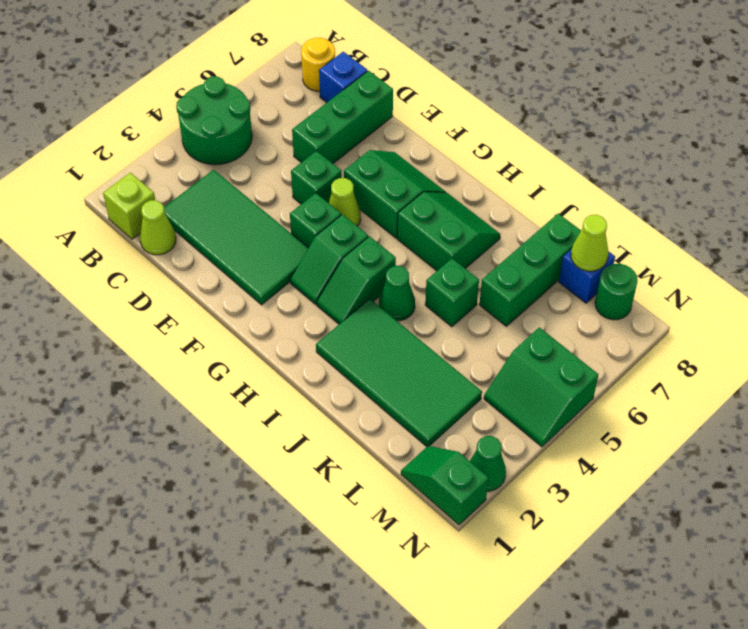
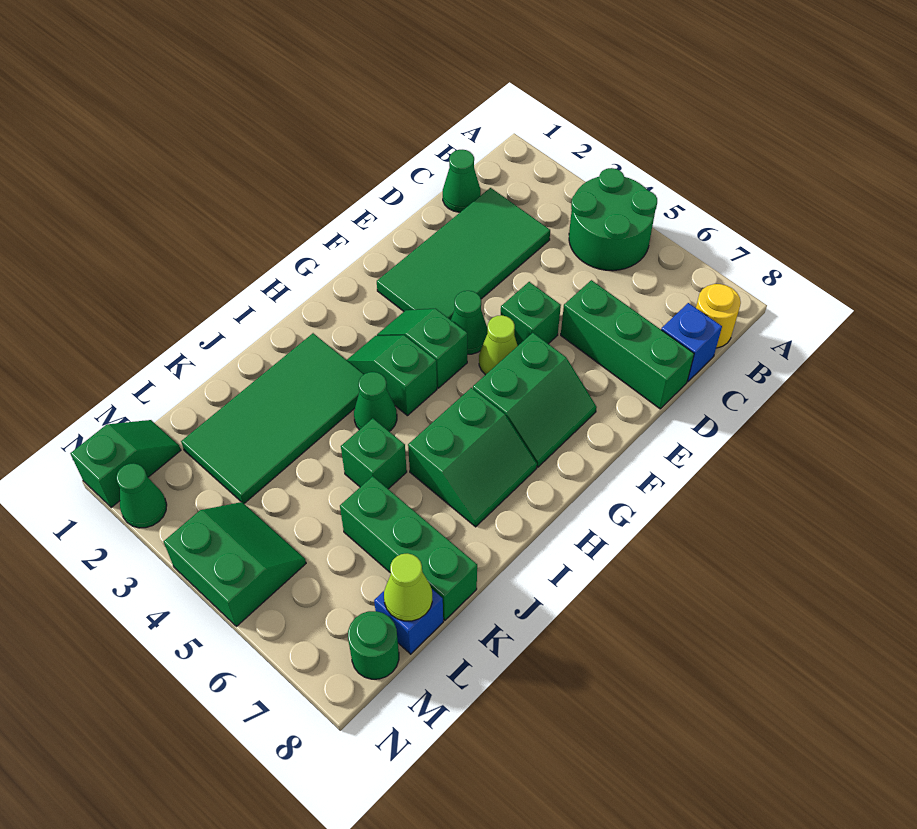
lime 1x1 brick [103,173,155,239] -> none
lime 1x1 cone [140,200,176,255] -> green 1x1 cone [443,150,481,212]
green 1x1 brick [290,193,341,248] -> green 1x1 cone [451,291,488,354]
green 2x2 slope [484,327,598,447] -> green 2x2 slope turned to [164,502,306,626]

